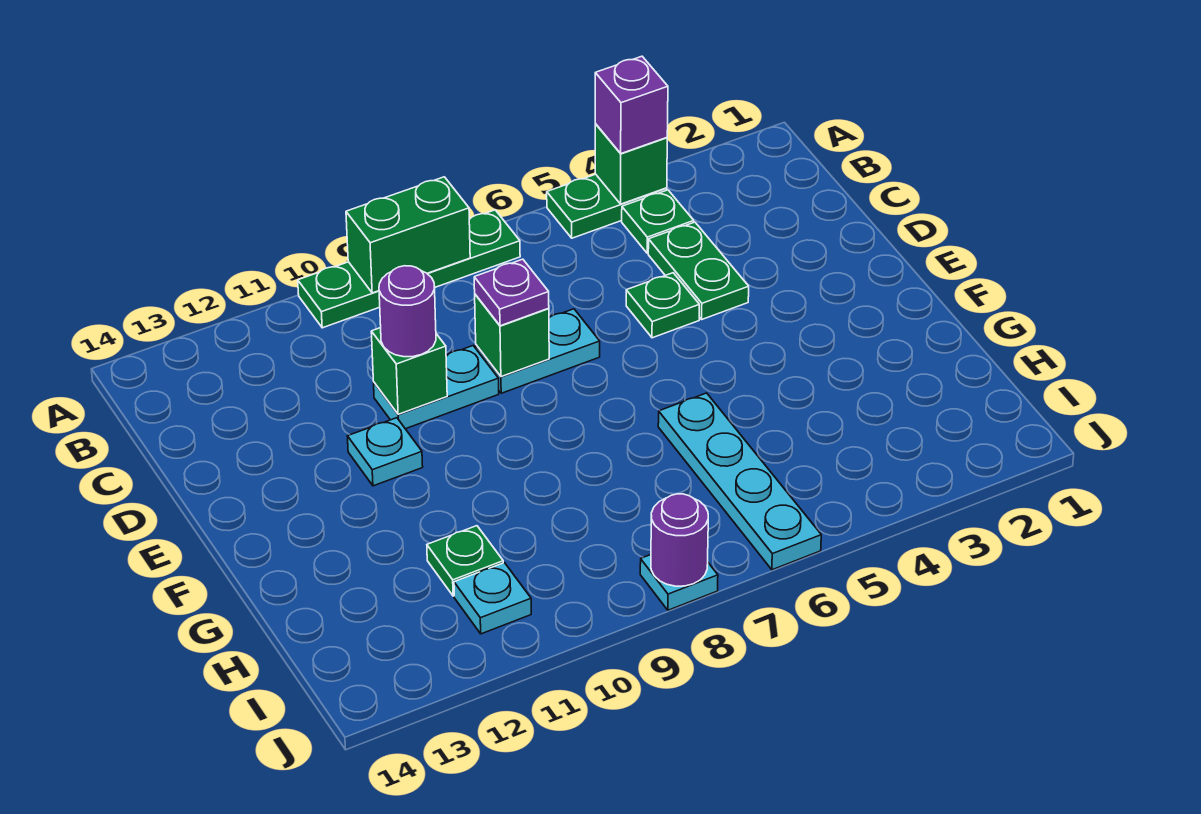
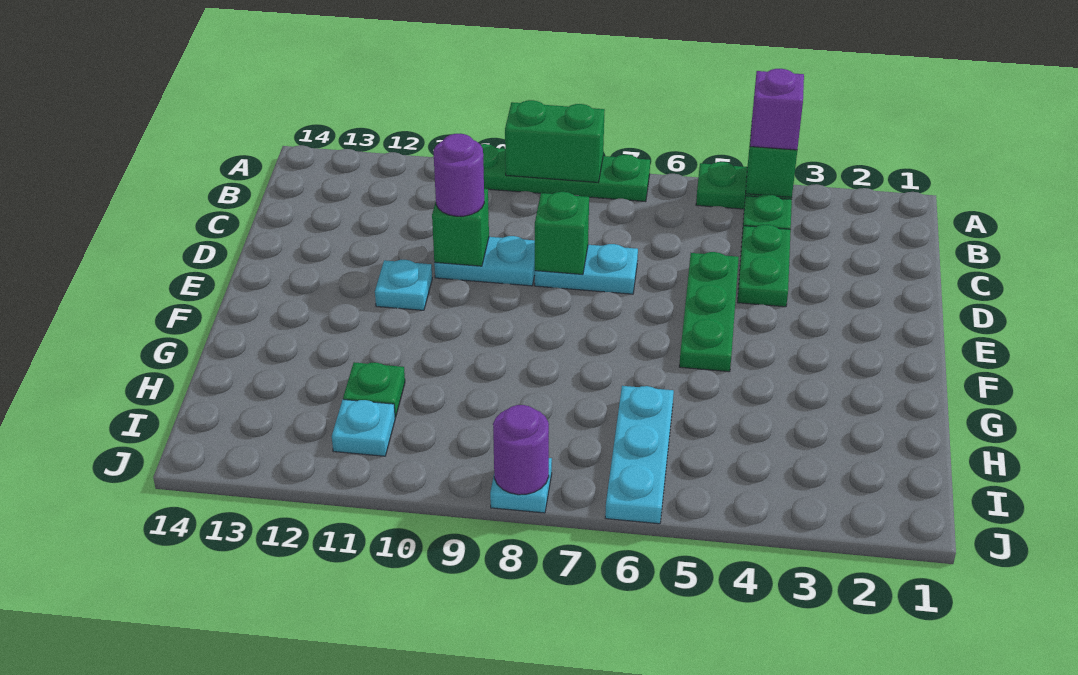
green 1x1 plate [626,273,699,338] -> green 1x3 plate [679,252,739,372]
purple 1x1 plate [474,259,549,326] -> none
cyan 1x4 plate [658,393,821,570] -> cyan 1x3 plate [605,386,674,524]

